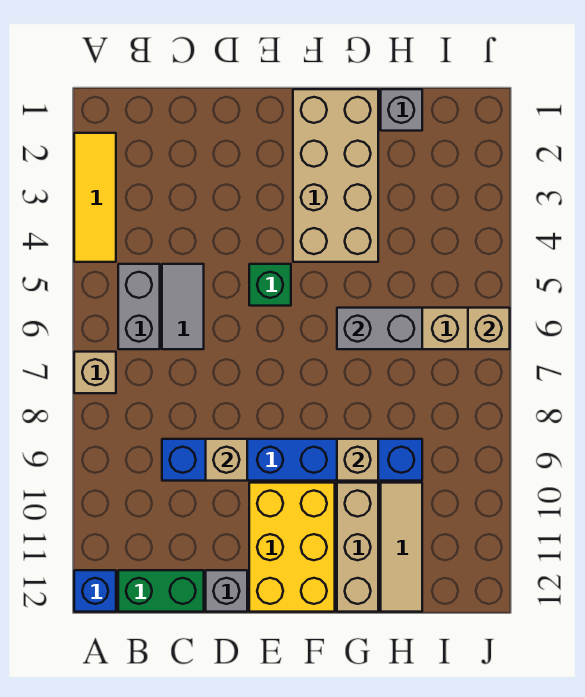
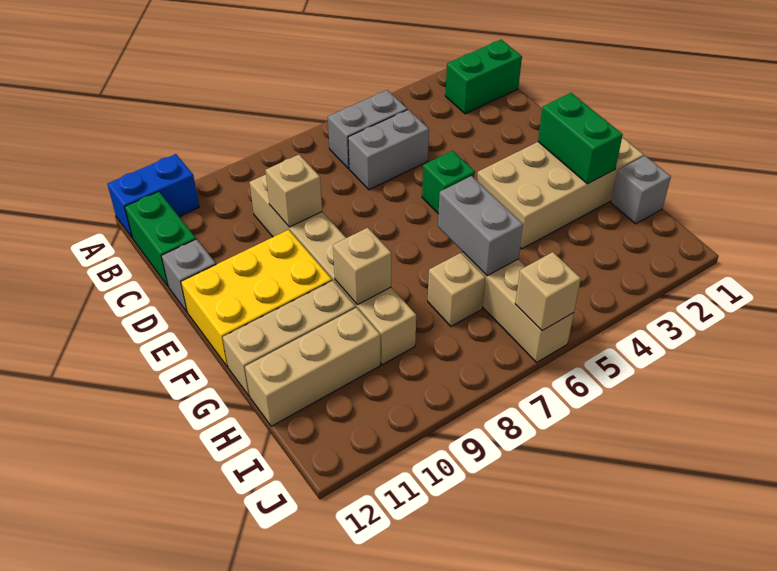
yellow 1x3 tile [74,133,116,262] -> none
tan 1x1 brick [74,352,116,393] -> tan 1x1 brick moved to [428,253,485,326]
blue 1x1 brick [74,570,116,612] -> blue 1x2 brick [107,154,199,238]
none -> green 1x2 brick [445,40,522,114]
grey 1x2 tile [162,264,204,349] -> grey 1x2 brick [348,110,429,190]
blue 1x6 brick [162,439,422,481] -> tan 1x6 brick [250,175,416,365]
none -> green 1x2 brick [538,93,623,184]
tan 1x3 tile [381,483,422,612] -> tan 1x3 brick [245,308,380,426]

